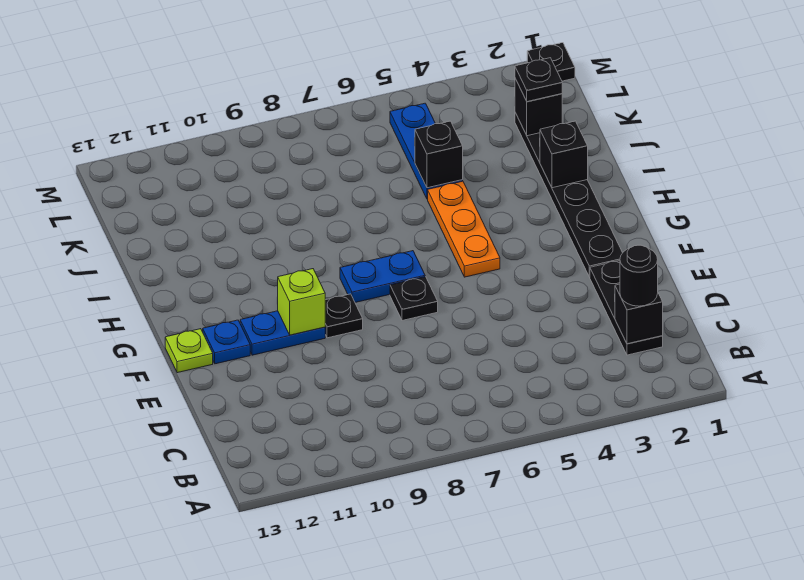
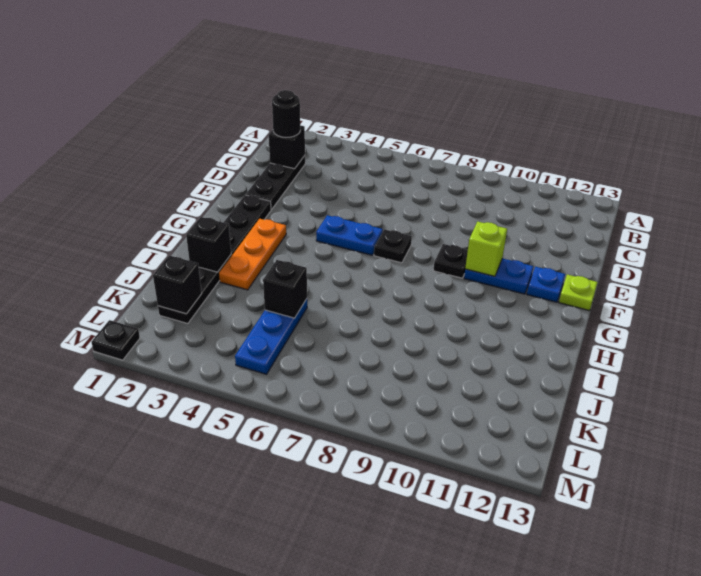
orange 1x3 plate [428,181,500,277] -> orange 1x3 plate moved to [219,219,286,290]
blue 1x2 plate [340,251,425,302] -> blue 1x2 plate moved to [316,215,383,255]
black 1x1 plate [515,58,562,102] -> none

